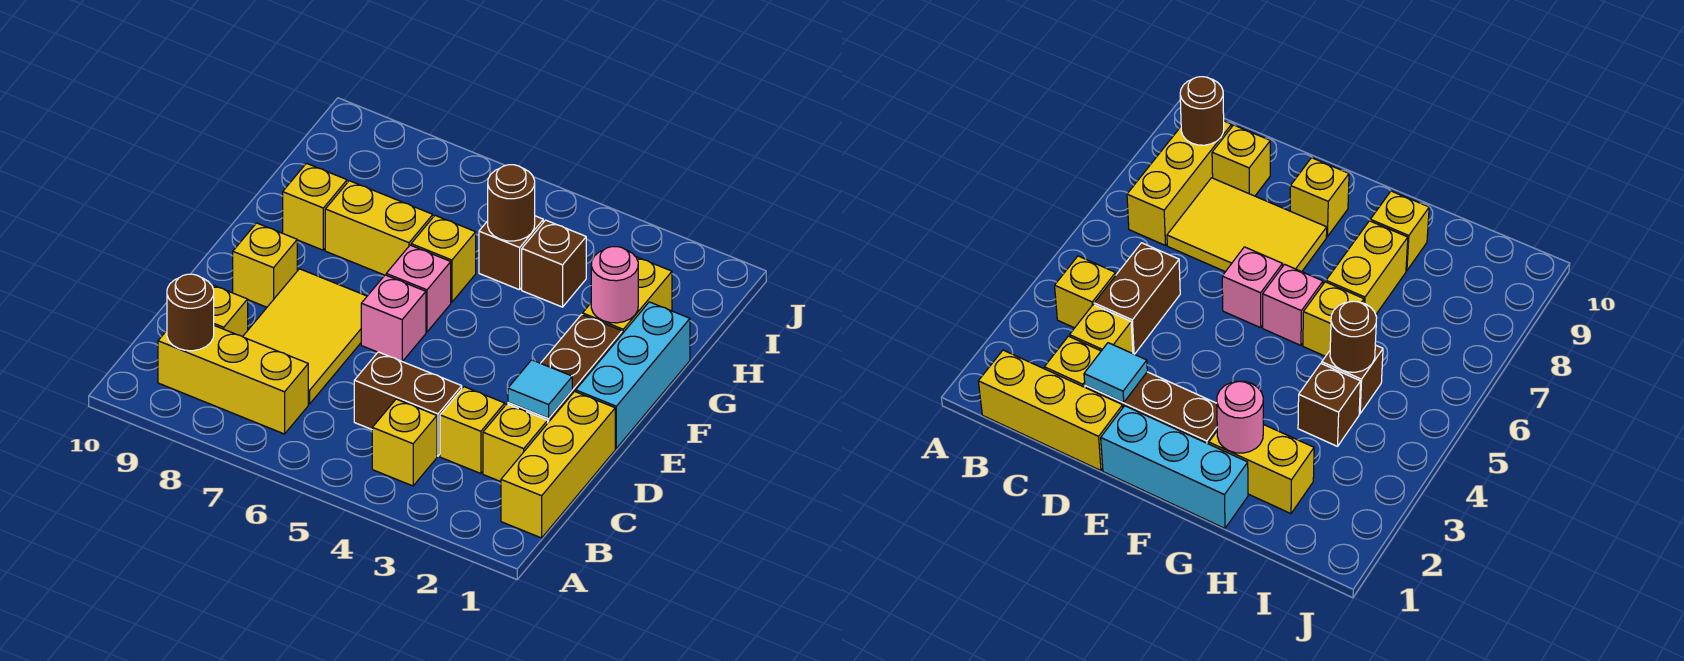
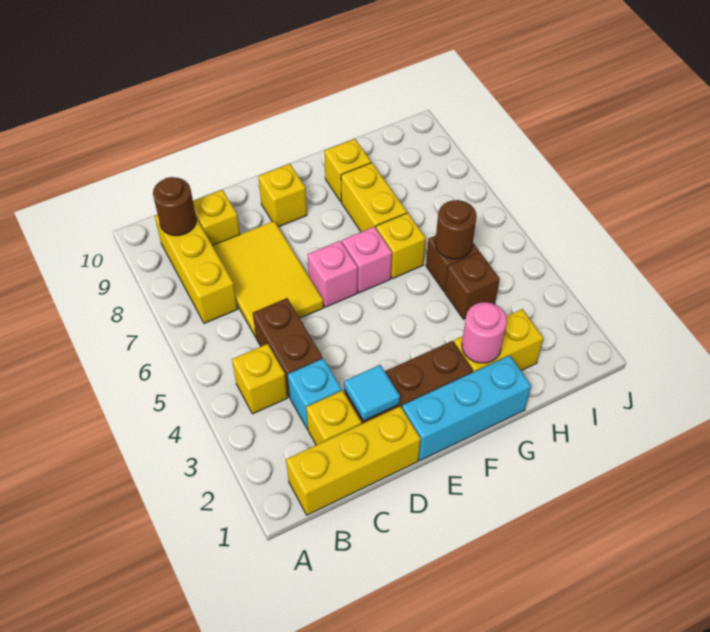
yellow 1x1 brick [440,387,505,474] -> cyan 1x1 brick [288,359,342,429]
yellow 2x3 tile [243,269,367,404] -> yellow 2x3 tile turned to [212,221,324,337]

